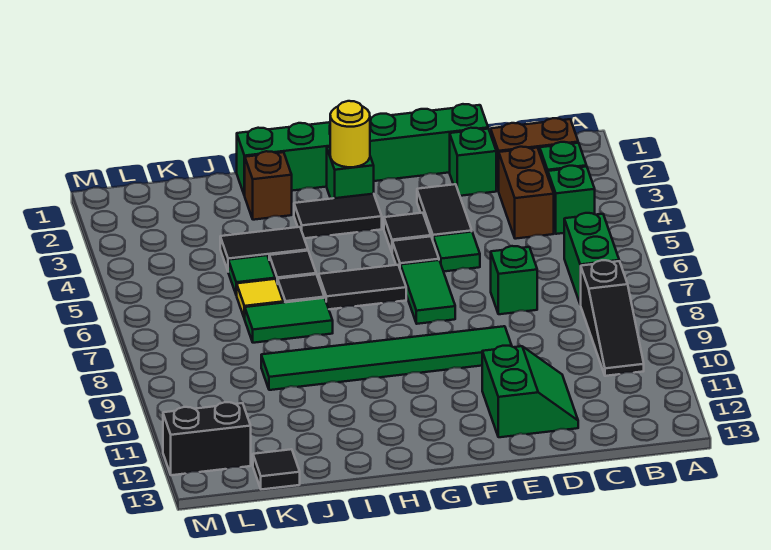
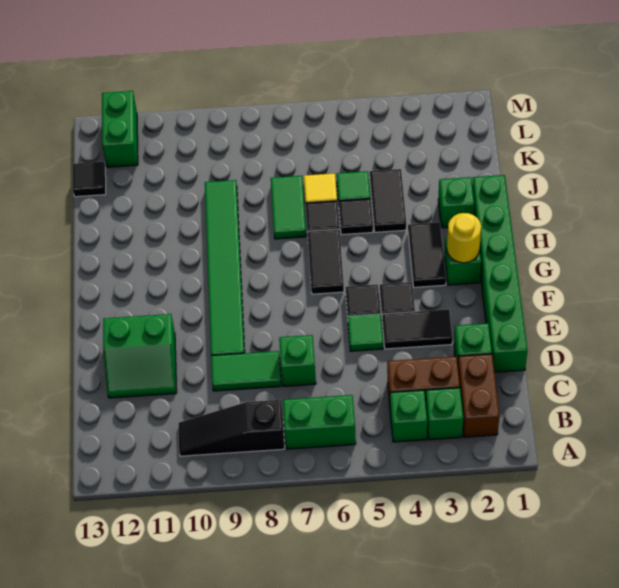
green 1x2 tile [400,260,455,324] -> green 1x2 tile moved to [211,351,281,391]
brown 1x1 brick [245,151,292,220] -> green 1x1 brick [438,177,474,228]
black 1x2 brick [163,402,251,475] -> green 1x2 brick [102,91,138,167]

